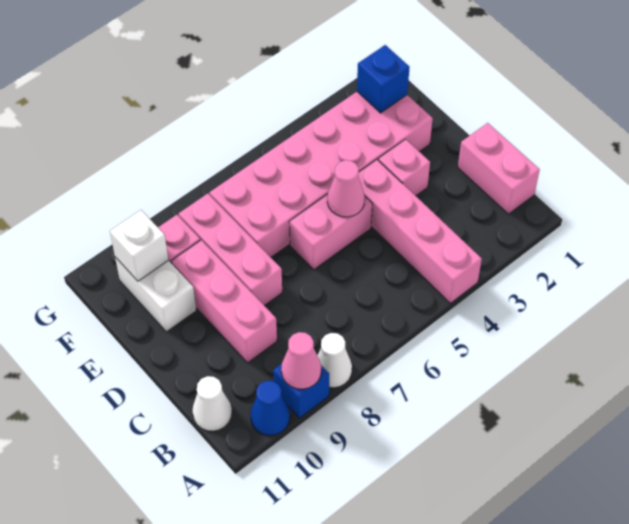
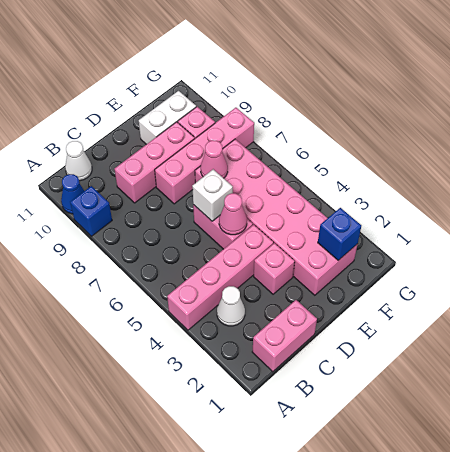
white 1x1 cone [317,333,352,388] -> white 1x1 cone moved to [217,286,245,326]
pink 1x1 cone [281,332,321,389] -> pink 1x1 cone moved to [201,140,228,178]
pink 1x3 brick [179,194,282,306] -> pink 1x4 brick [155,108,254,204]
white 1x1 brick [110,210,168,281] -> white 1x1 brick moved to [192,169,233,221]

